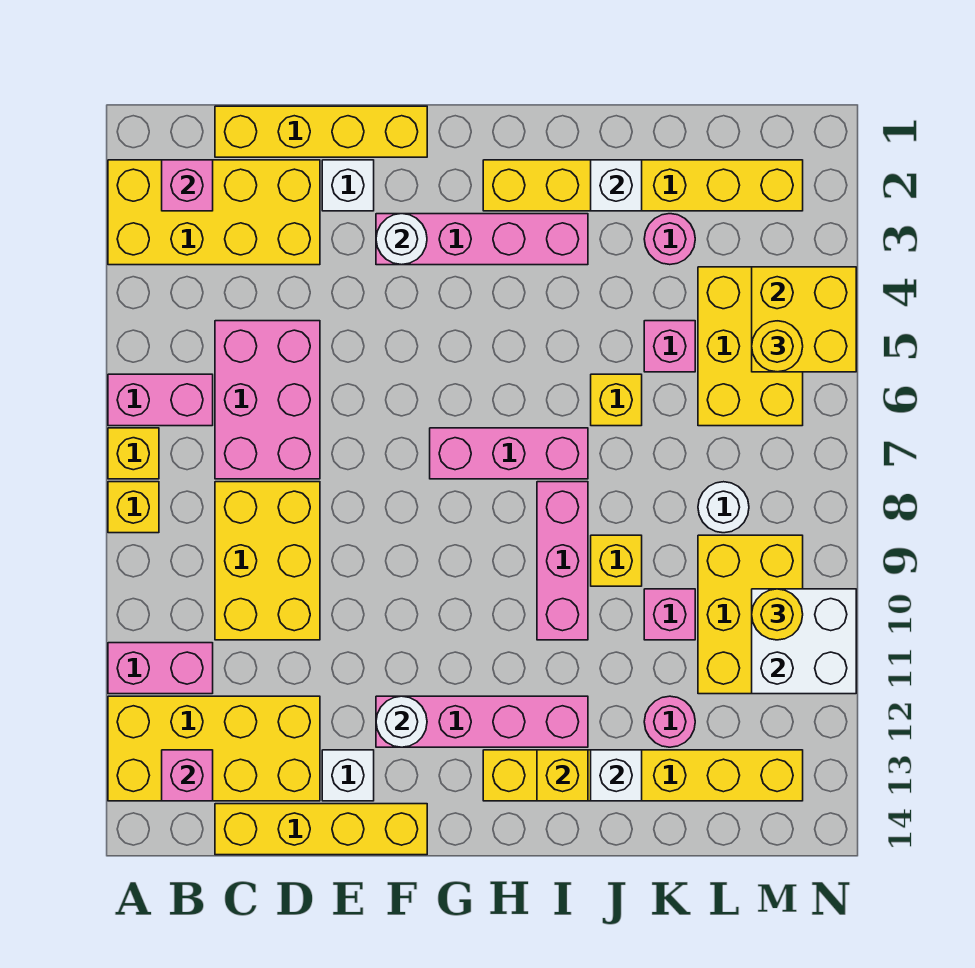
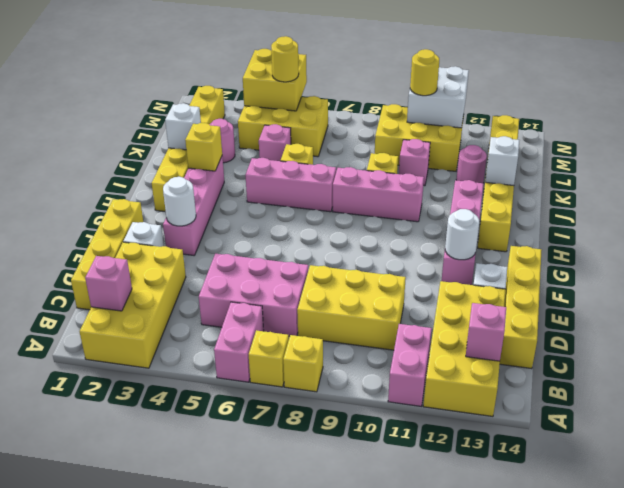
pink 1x3 brick [430,428,588,479] -> pink 1x3 brick turned to [245,158,336,212]
yellow 1x1 brick [537,750,588,801] -> yellow 1x1 brick moved to [185,123,222,171]
white 1x1 round brick [698,482,749,533] -> none

